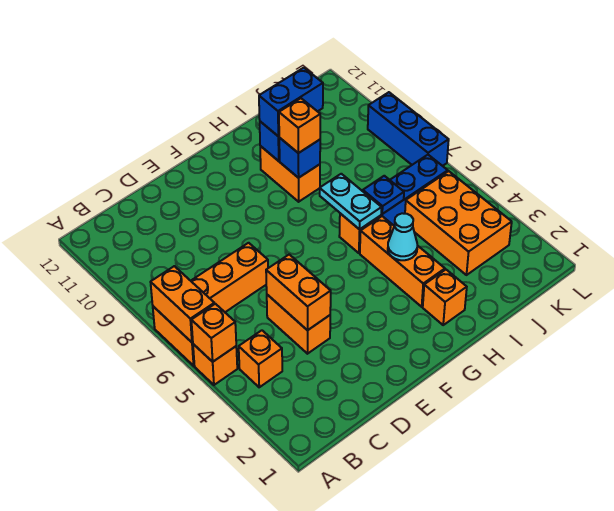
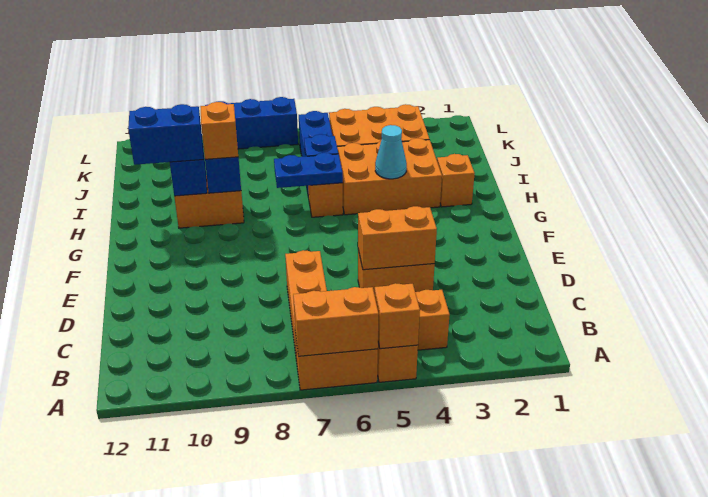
orange 1x3 brick [360,216,445,307] -> orange 2x3 brick [337,138,442,215]
cyan 1x2 plate [320,174,382,229] -> blue 1x2 plate [274,153,343,188]
blue 1x2 brick [259,68,323,136] -> blue 1x2 brick turned to [128,104,203,165]

